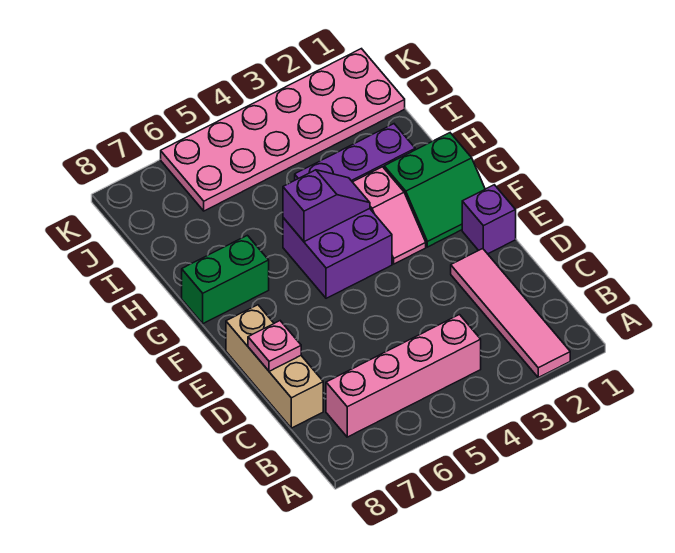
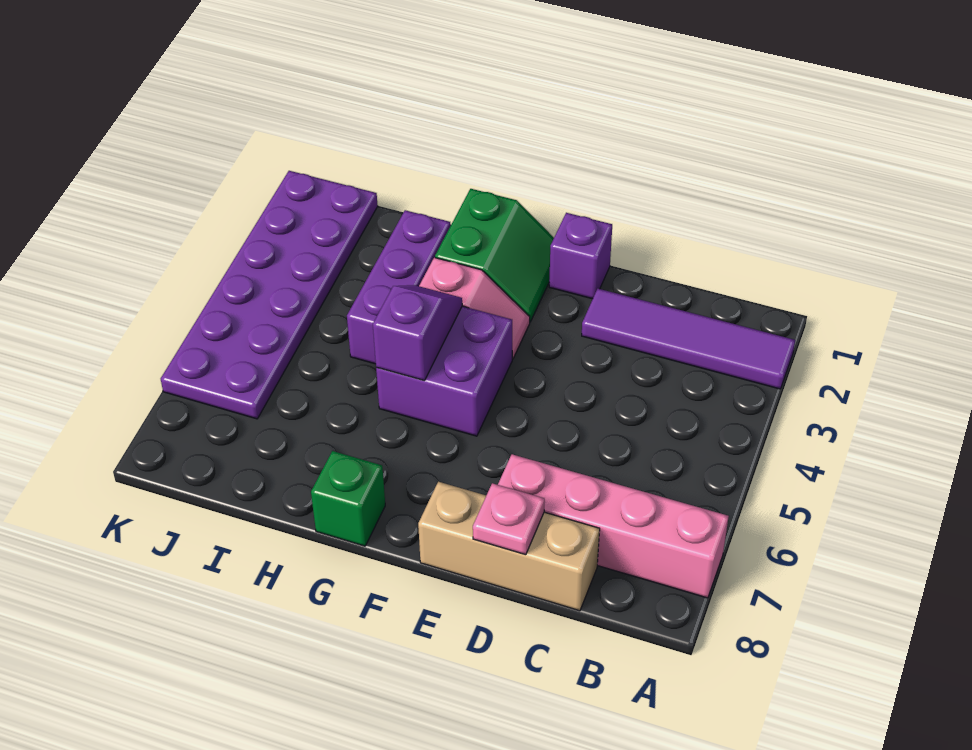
pink 1x4 tile [451,249,570,377] -> purple 1x4 tile [582,289,795,389]
pink 1x4 brick [326,315,481,437] -> pink 1x4 brick turned to [498,454,729,598]
green 1x2 brick [182,235,269,324] -> green 1x1 brick [311,451,385,546]
pink 2x6 plate [161,49,405,211] -> purple 2x6 plate [161,171,378,419]

